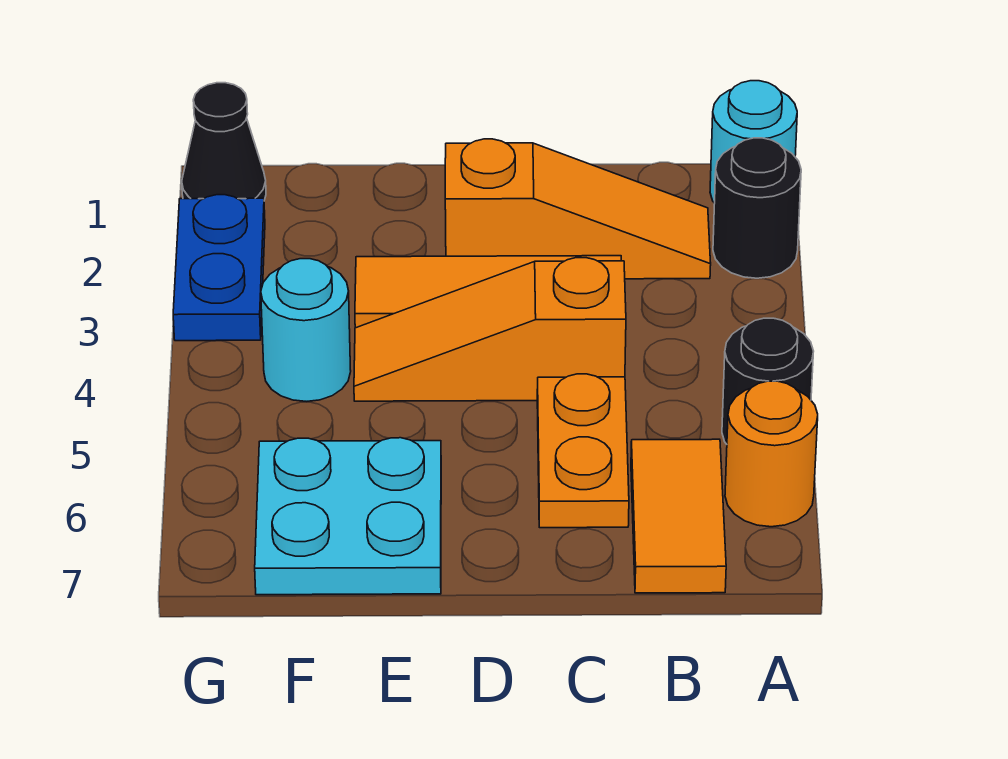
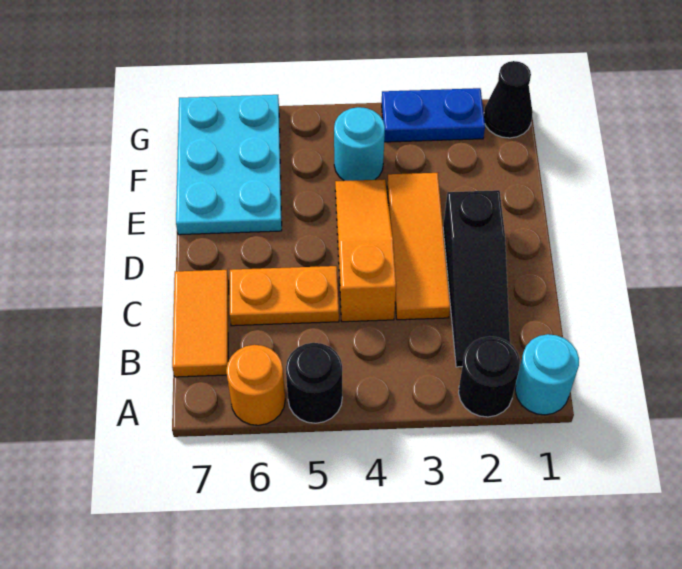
orange 1x3 slope [445,139,711,279] -> black 1x3 slope [443,190,510,367]
orange 1x2 tile [631,439,726,593] -> orange 1x2 tile turned to [172,270,229,377]
cyan 2x2 plate [255,438,441,595] -> cyan 2x3 plate [176,95,282,235]

